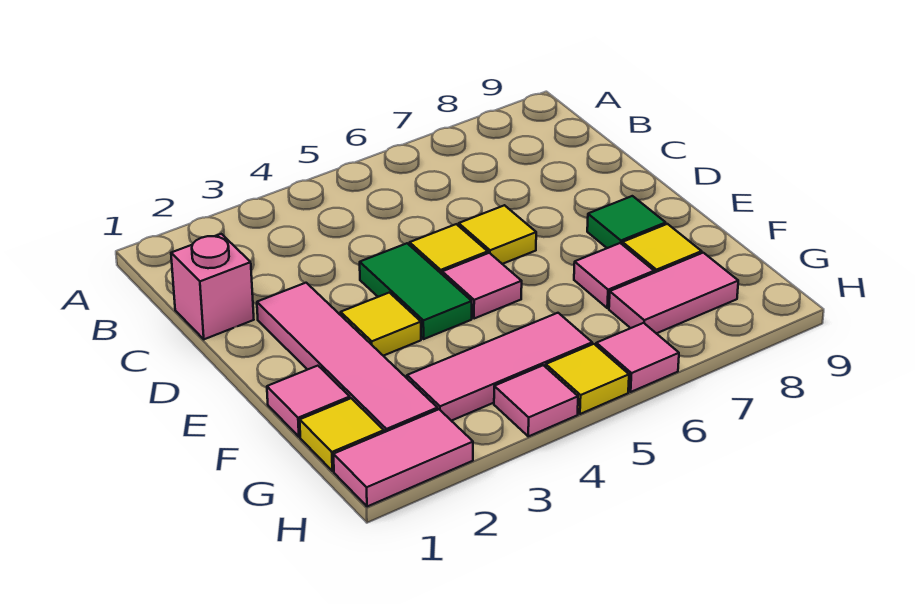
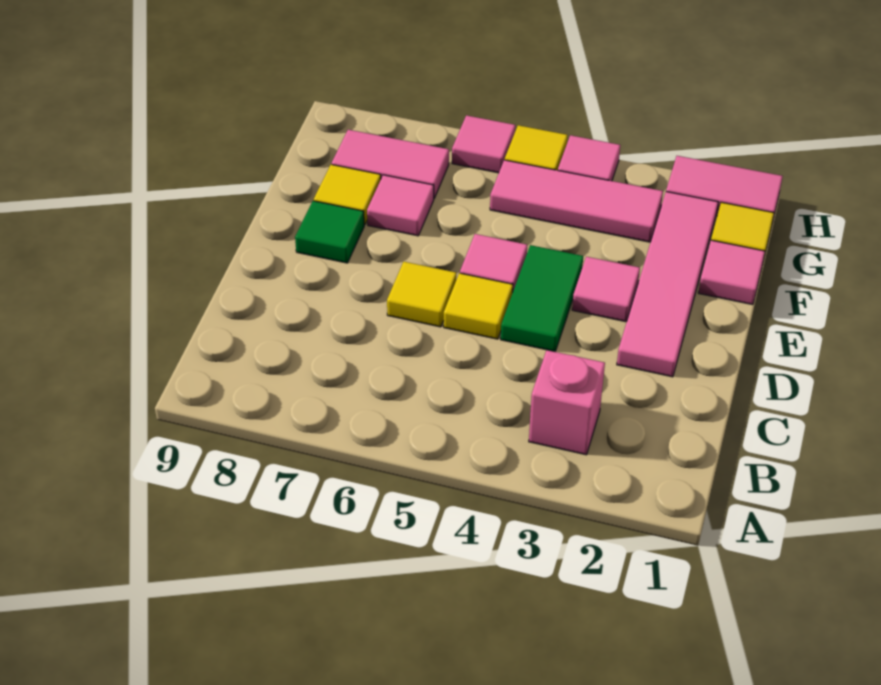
pink 1x1 brick [171,234,254,339] -> pink 1x1 brick moved to [529,350,605,455]
yellow 1x1 tile [341,293,421,356] -> pink 1x1 tile [572,257,640,322]

